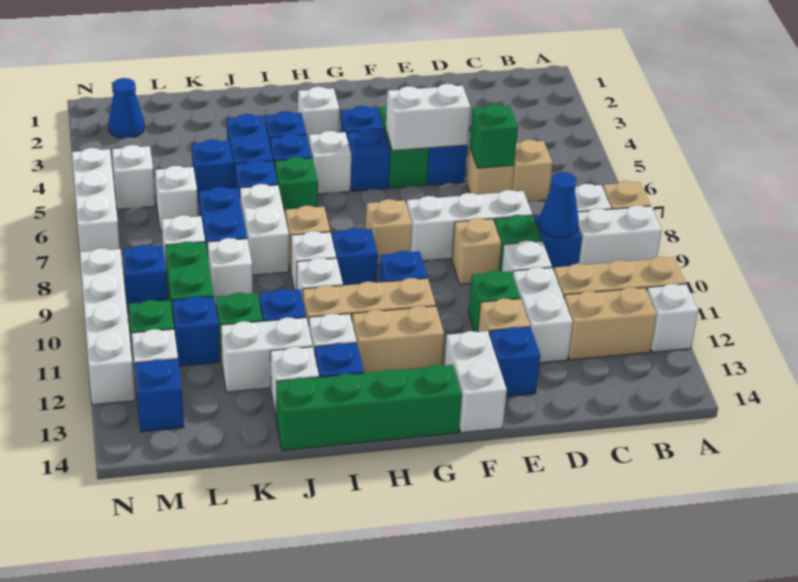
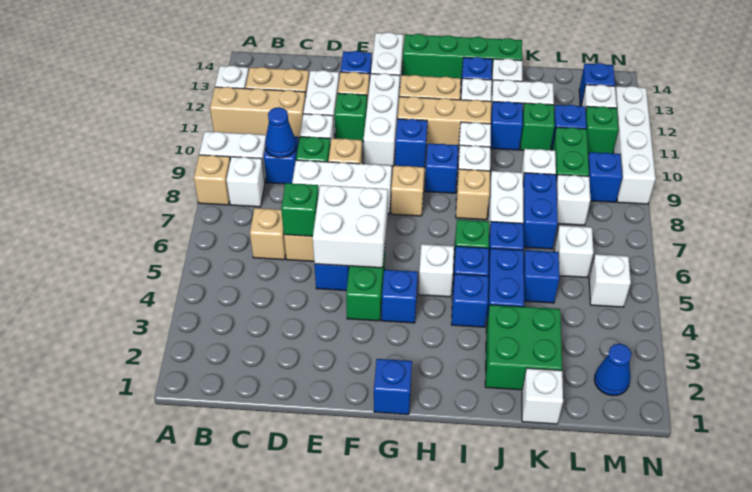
white 1x2 brick [386,84,470,151] -> white 2x2 brick [312,185,388,268]
blue 1x1 brick [347,128,390,191] -> blue 1x1 brick moved to [374,359,412,414]
white 1x1 brick [298,87,339,141] -> white 1x1 brick moved to [522,368,563,424]
none -> green 2x2 brick [485,305,562,390]
white 1x3 brick [72,148,120,252] -> white 1x3 brick moved to [364,73,400,166]

